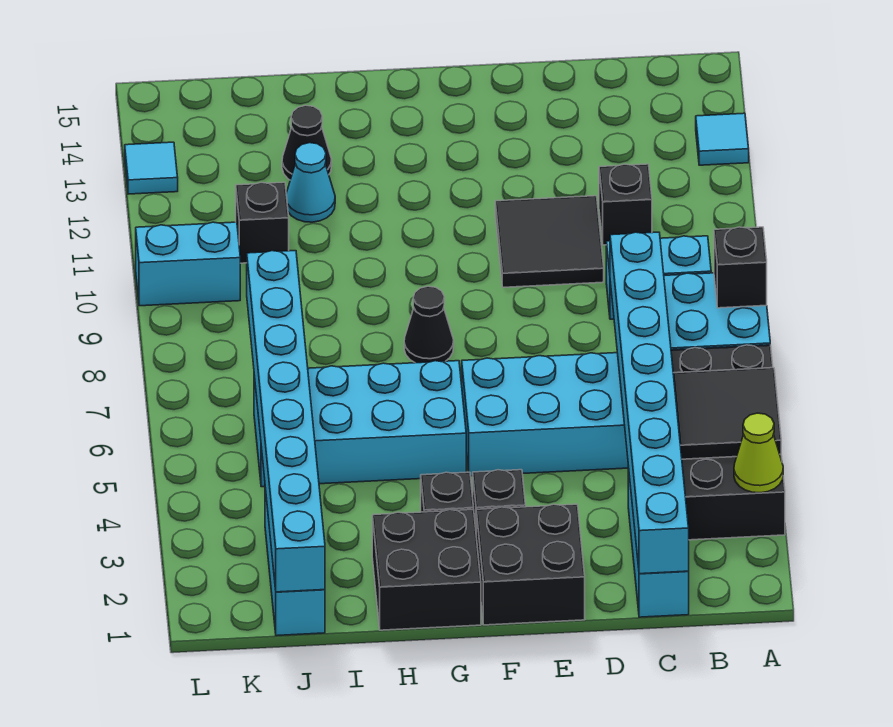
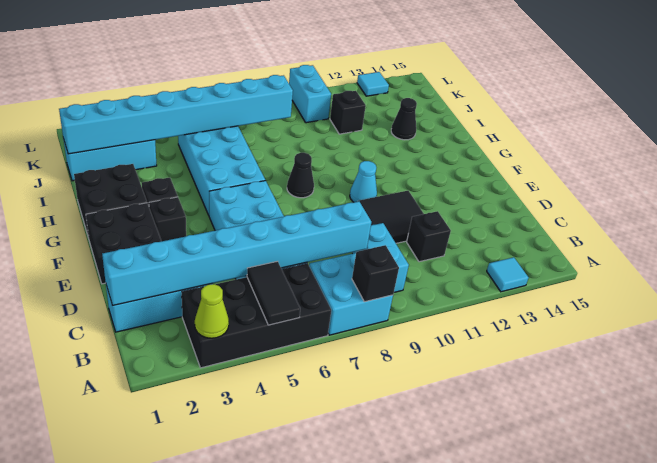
black 2x2 tile [673,368,781,459] -> black 1x2 tile [247,261,300,325]
cyan 1x1 cone [286,143,335,222] -> cyan 1x1 cone moved to [350,161,377,202]

